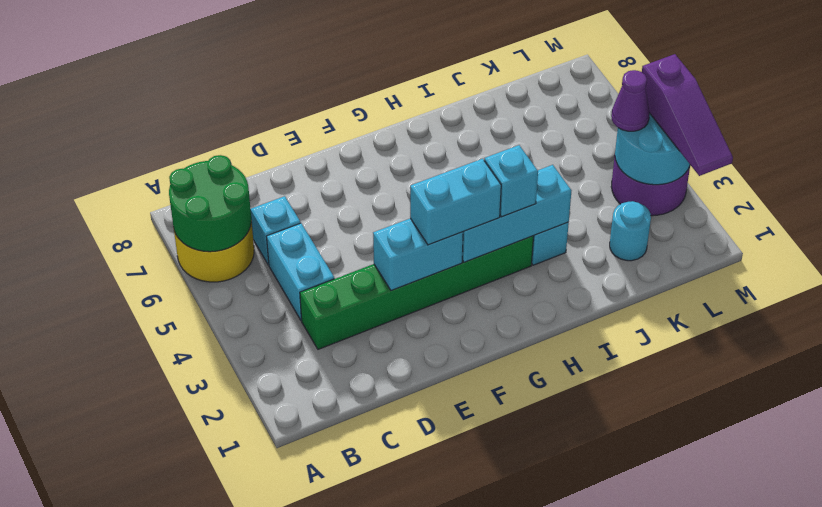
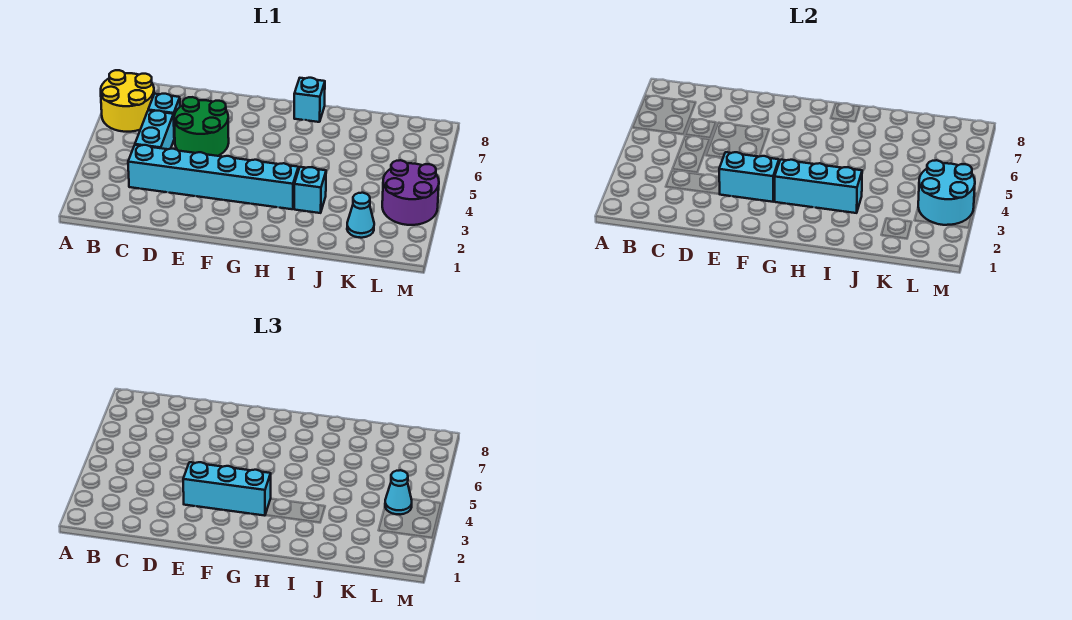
green 2x2 round brick [169,155,251,252] -> green 2x2 round brick moved to [174,97,229,156]
green 1x6 brick [300,236,534,349] -> cyan 1x6 brick [128,145,298,209]
cyan 1x2 brick [410,159,501,245] -> cyan 1x3 brick [183,462,271,516]
cyan 1x1 brick [484,145,538,217] -> cyan 1x1 brick moved to [294,78,325,122]
cyan 1x1 round brick [610,201,651,261] -> cyan 1x1 cone [347,193,374,238]
purple 1x1 cone [611,70,650,131] -> cyan 1x1 cone [385,470,412,514]
purple 1x3 slope [642,54,733,176] -> none

